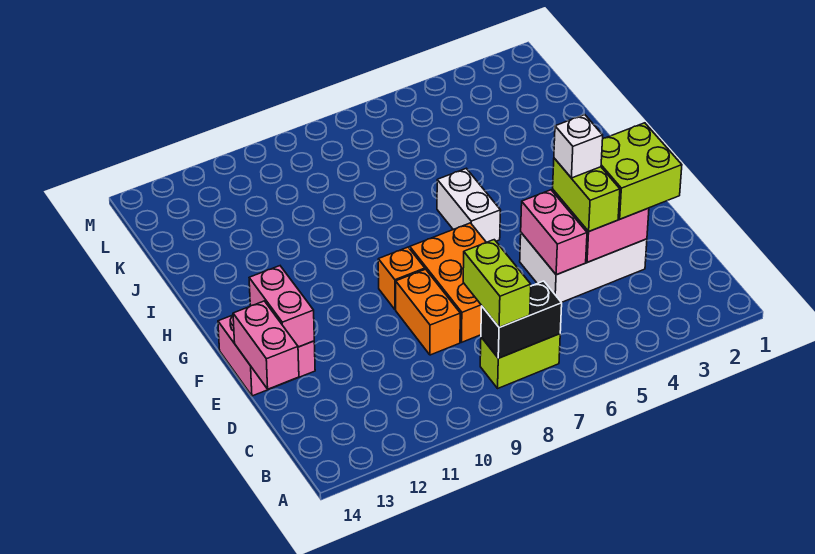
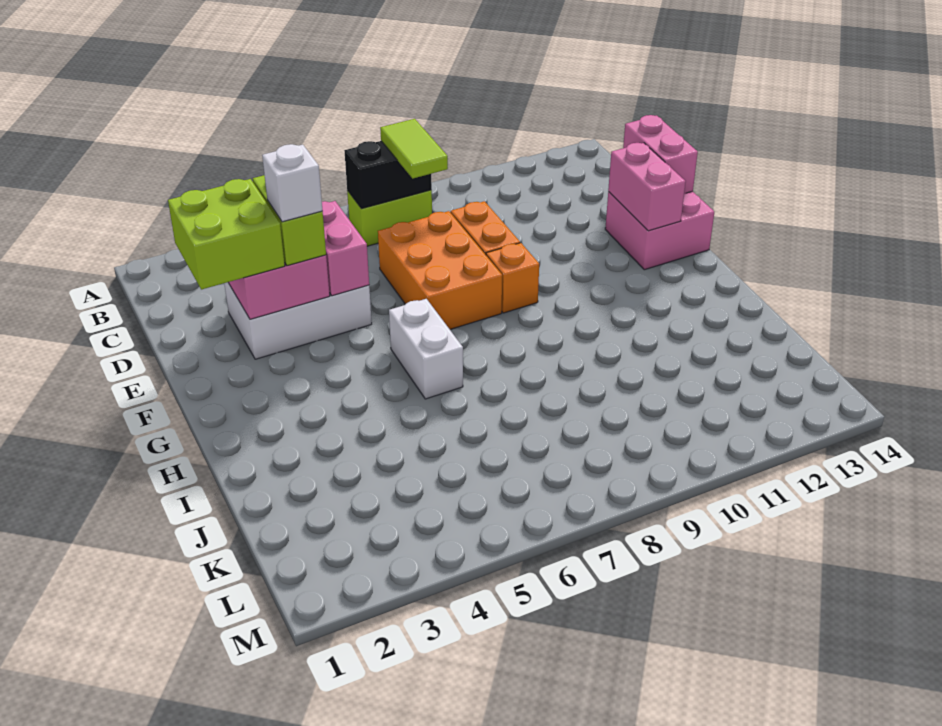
lime 1x2 brick [463,240,531,328] -> lime 1x2 tile [380,119,448,178]

